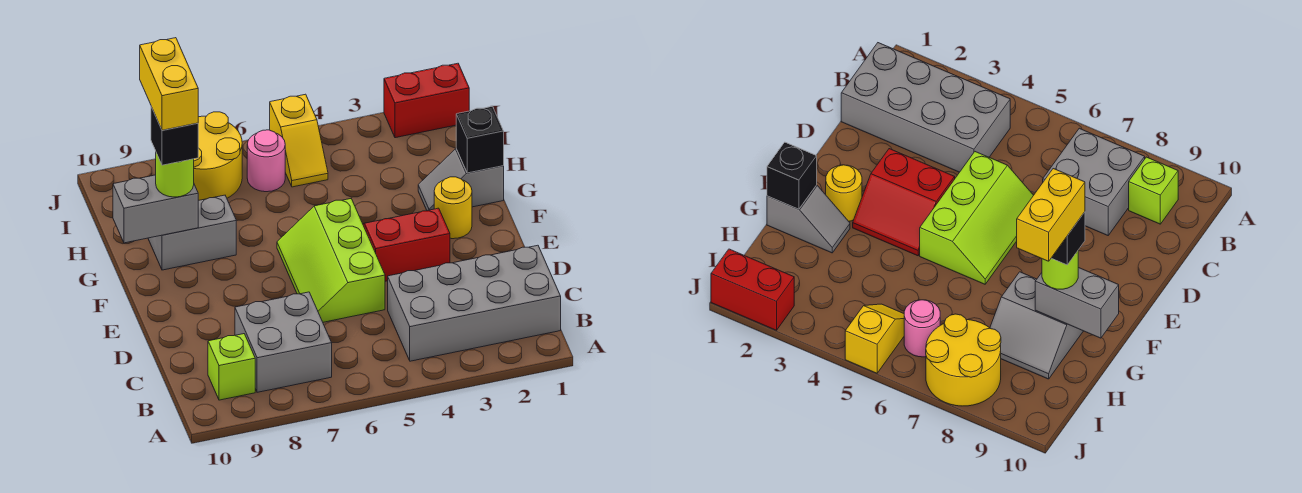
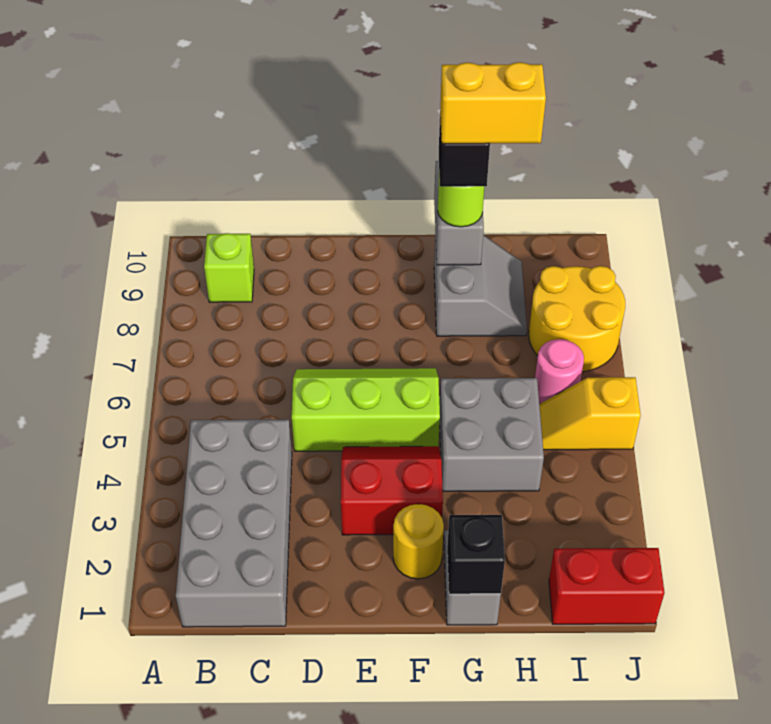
grey 2x2 brick [235,292,332,392] -> grey 2x2 brick moved to [440,378,544,491]
red 2x2 slope [363,208,450,281] -> red 2x2 slope turned to [341,446,443,535]
red 1x2 brick [384,63,469,138] -> red 1x2 brick turned to [549,548,665,624]

